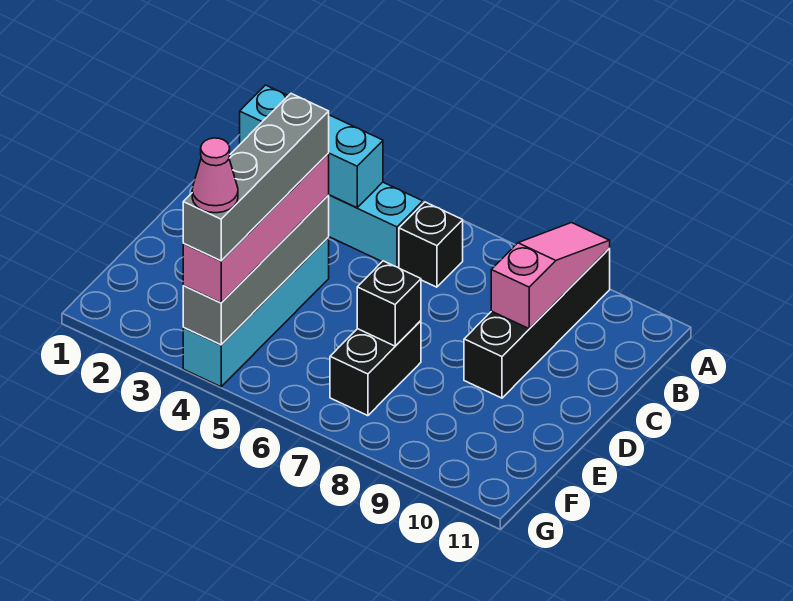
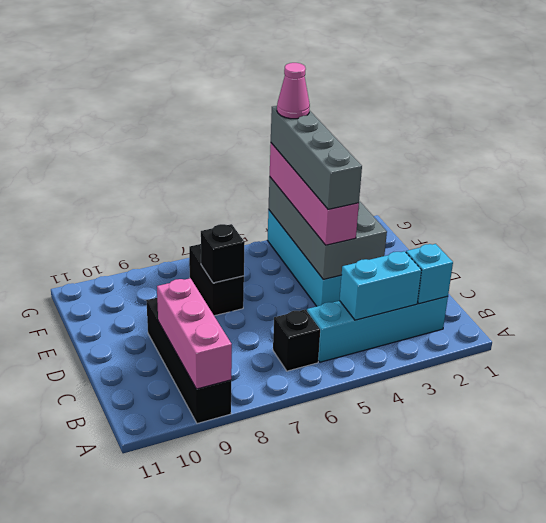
pink 1x3 slope [491,223,610,329] -> pink 1x3 brick [157,278,232,389]
grey 1x4 brick [183,195,329,345] -> grey 2x4 brick [268,177,387,280]

